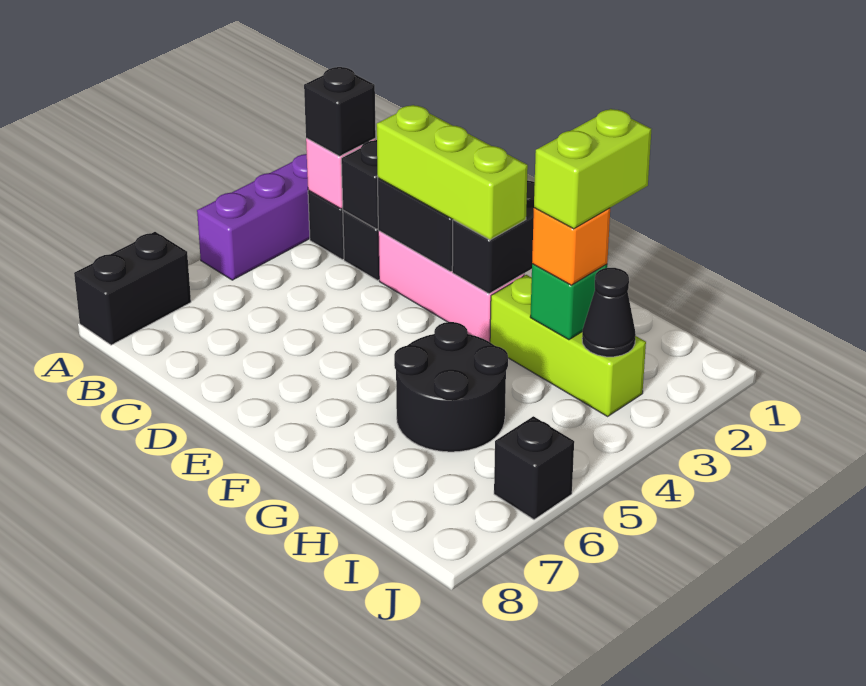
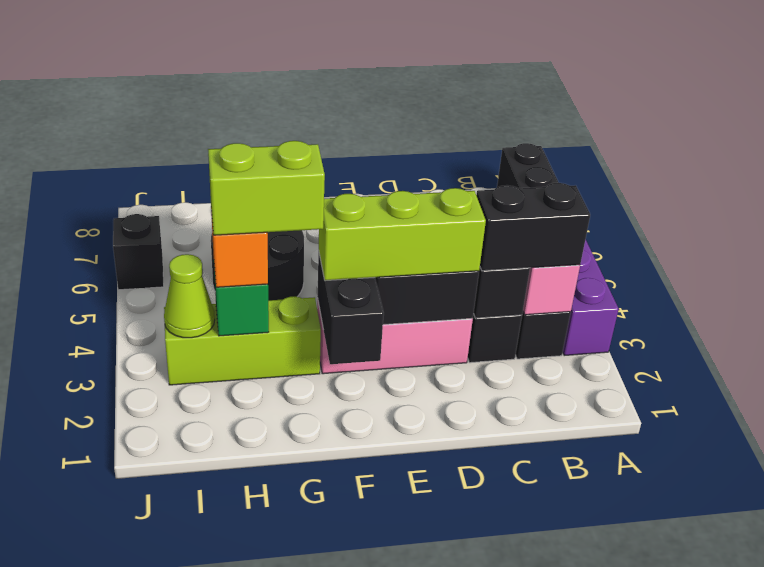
black 1x1 brick [304,67,376,156] -> black 1x2 brick [476,183,590,271]
lime 1x2 brick [534,109,651,229] -> lime 1x2 brick turned to [208,141,325,235]
black 1x1 cone [582,268,636,357] -> lime 1x1 cone [164,254,215,338]

